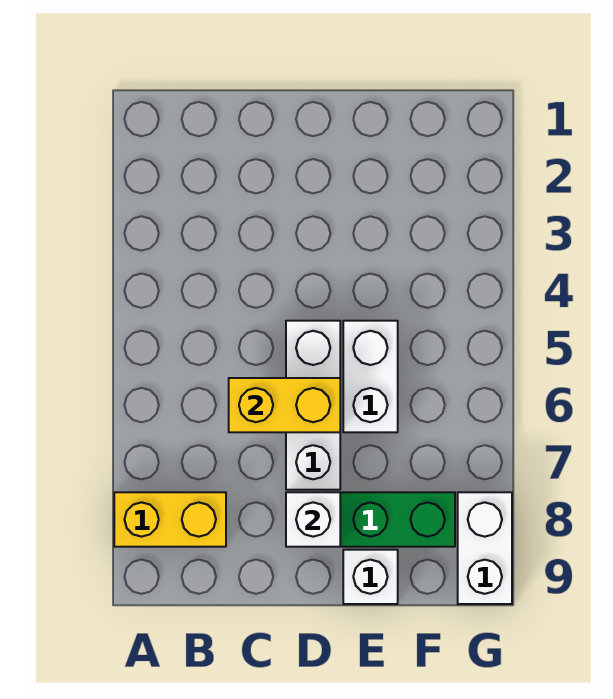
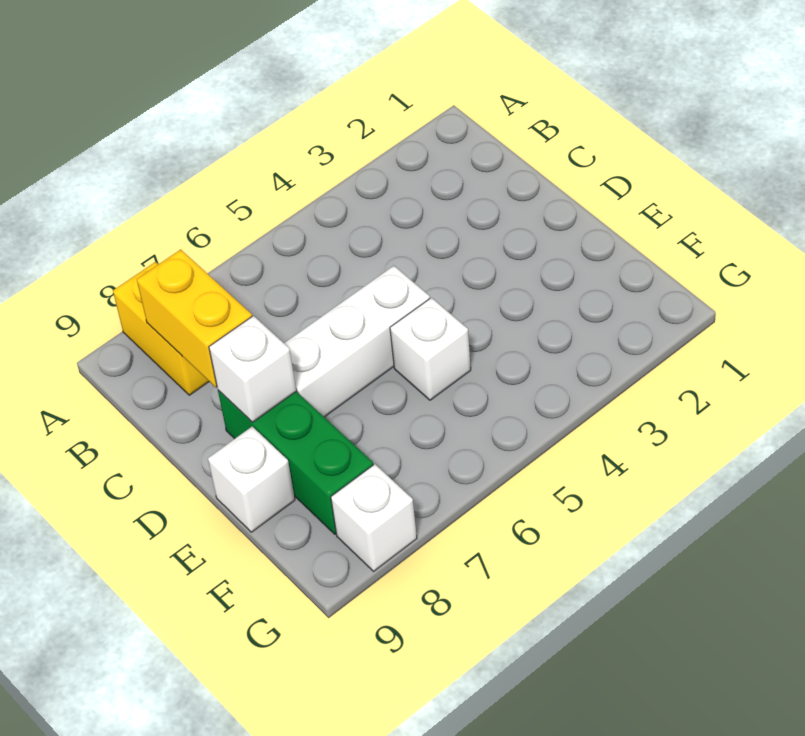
yellow 1x2 brick [229,378,340,432] -> yellow 1x2 brick moved to [137,249,252,387]
white 1x2 brick [343,321,398,432] -> white 1x1 brick [390,298,471,400]
white 1x2 brick [458,492,512,604] -> white 1x1 brick [331,464,417,571]

